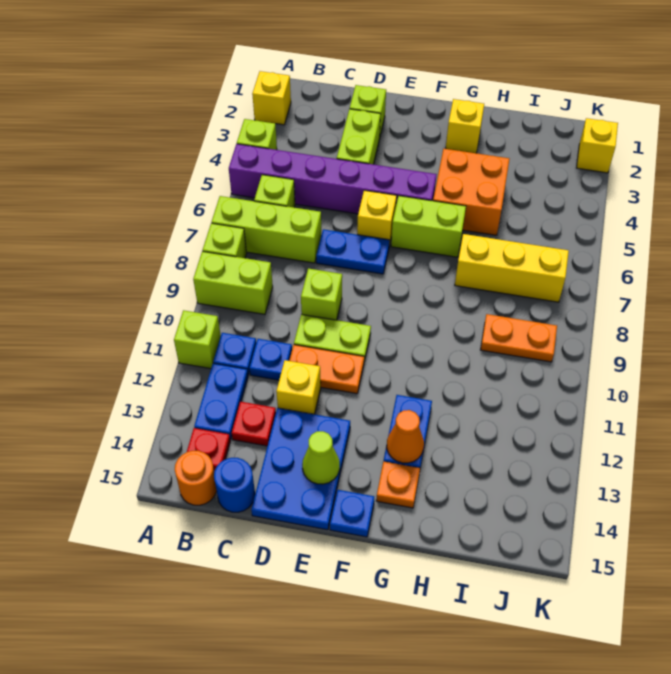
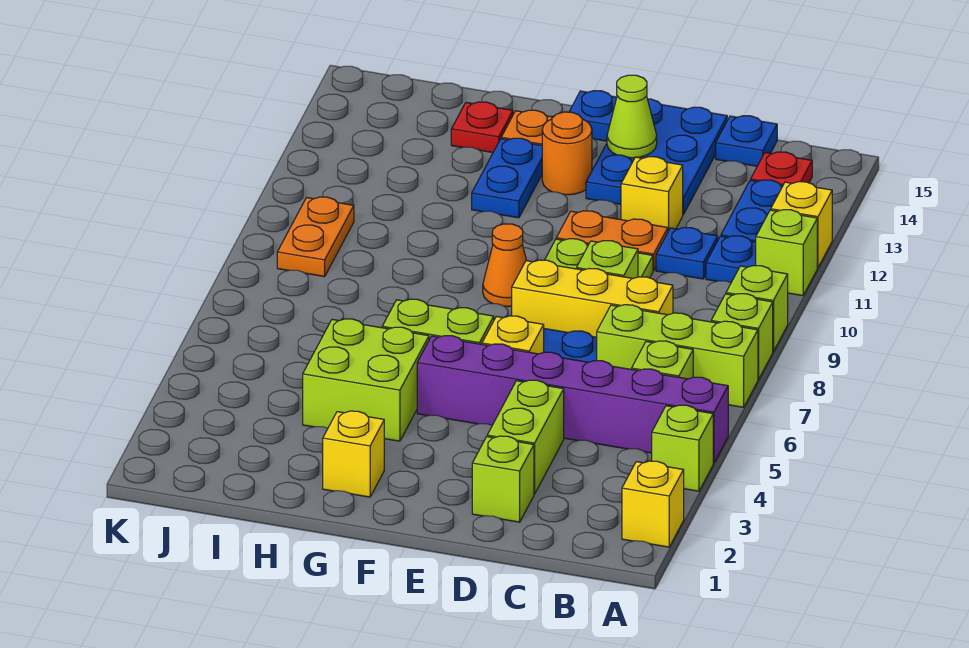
lime 1x2 brick [193,251,273,314] -> lime 1x1 brick [726,266,788,351]
orange 1x1 round brick [175,451,217,505] -> orange 1x1 round brick moved to [542,112,592,195]
red 1x1 plate [232,402,276,446] -> red 1x1 plate moved to [451,102,513,153]
blue 1x1 round brick [214,458,255,512] -> blue 1x1 plate [716,116,777,166]
orange 2x2 brick [433,149,509,235] -> lime 2x2 brick [303,319,429,441]
orange 1x1 cone [387,410,424,463] -> orange 1x1 cone moved to [483,224,526,307]
yellow 1x3 brick [455,234,569,302] -> yellow 1x3 brick moved to [512,260,673,337]
orange 1x2 plate [481,314,557,362] -> orange 1x2 plate turned to [277,197,354,277]
yellow 1x1 brick [577,118,618,173] -> yellow 1x1 brick moved to [771,182,832,268]

